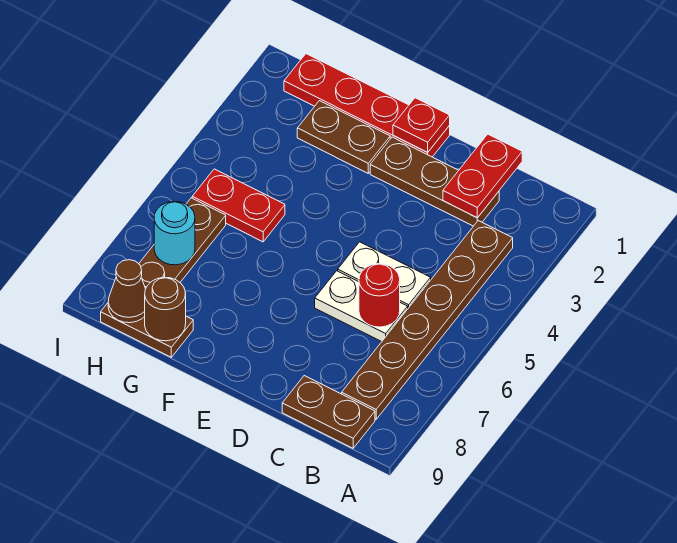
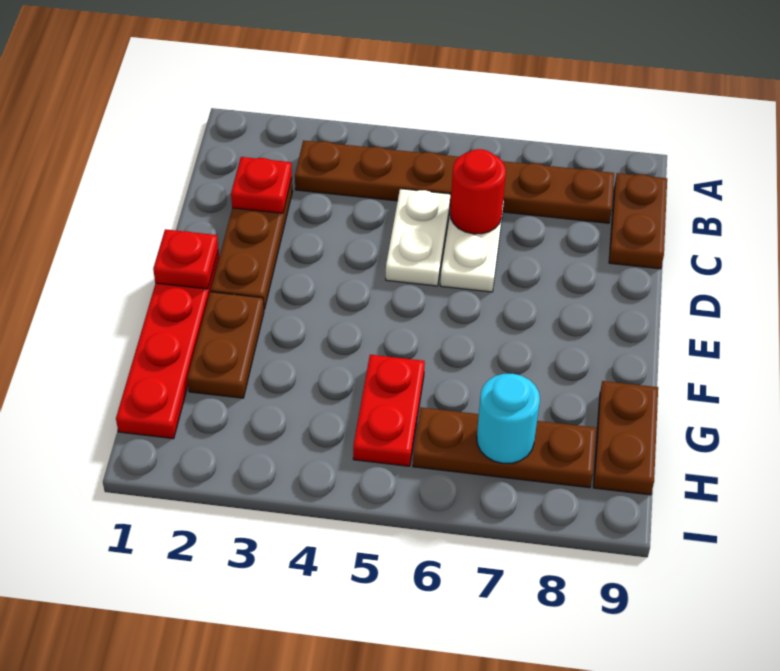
red 1x2 plate [443,134,522,218] -> red 1x1 plate [231,157,292,213]
brown 1x1 round brick [145,277,186,341] -> none
brown 1x1 cone [108,260,145,323] -> none

